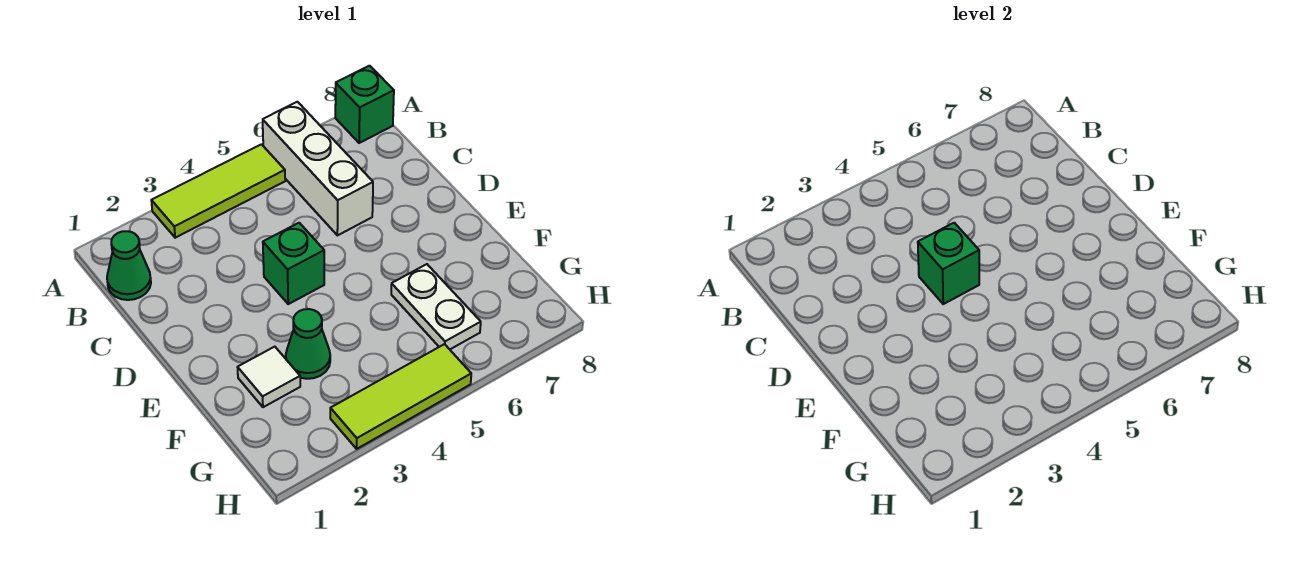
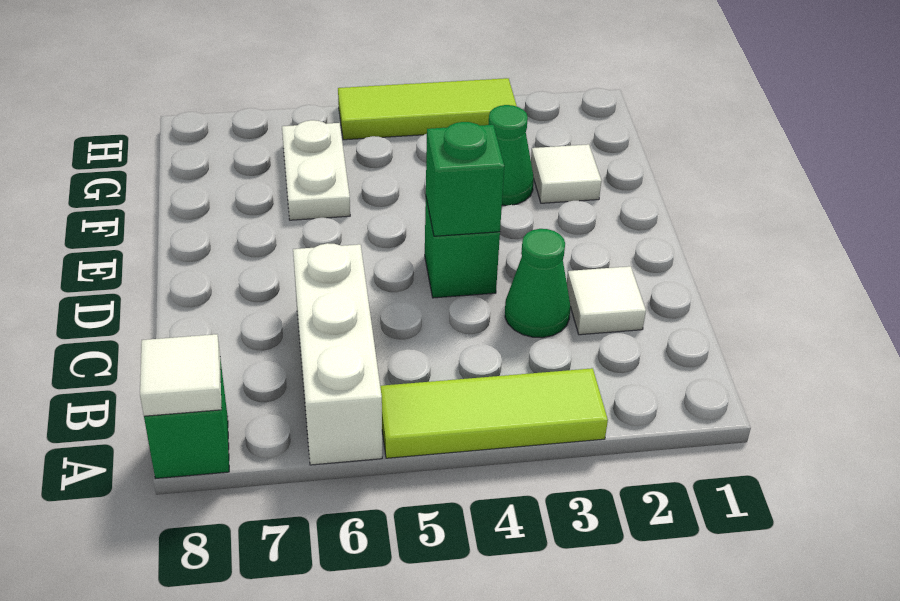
none -> white 1x1 tile [140,334,222,416]
green 1x1 cone [107,231,151,300] -> green 1x1 cone moved to [505,229,570,338]
none -> white 1x1 tile [567,266,646,335]

